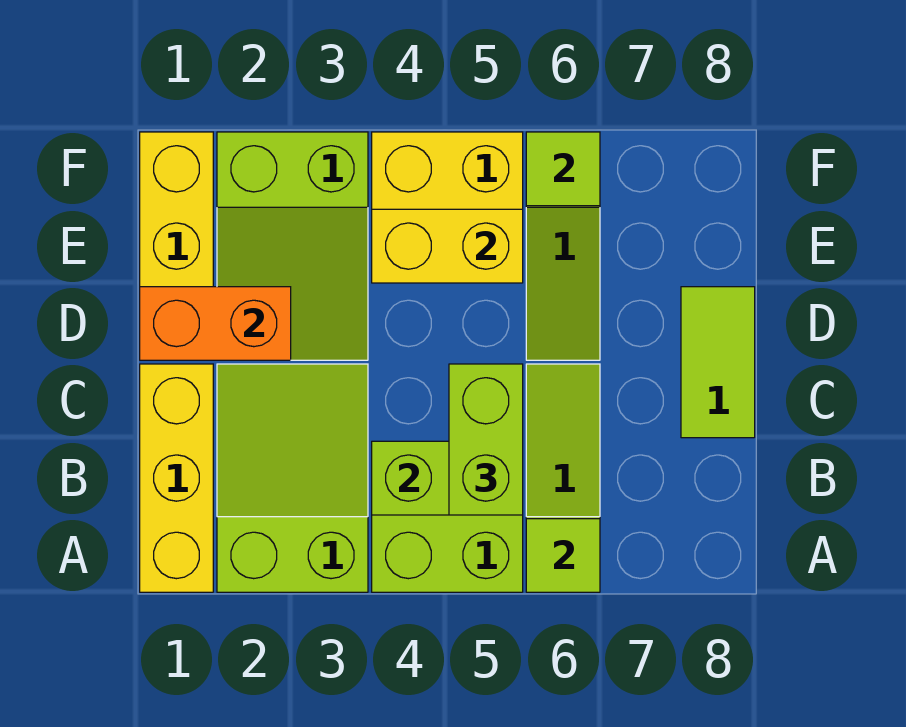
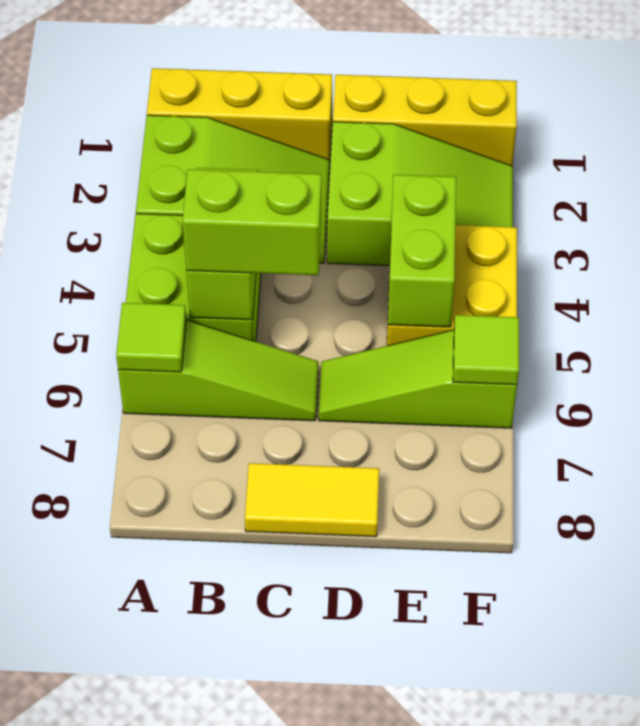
lime 1x2 tile [681,287,755,438] -> yellow 1x2 tile [245,463,379,537]
orange 1x2 brick [140,287,291,360] -> none
lime 2x3 slope [217,132,368,360] -> lime 2x3 slope turned to [327,122,513,266]
yellow 1x2 brick [372,209,523,283] -> lime 1x2 brick [388,175,456,327]

